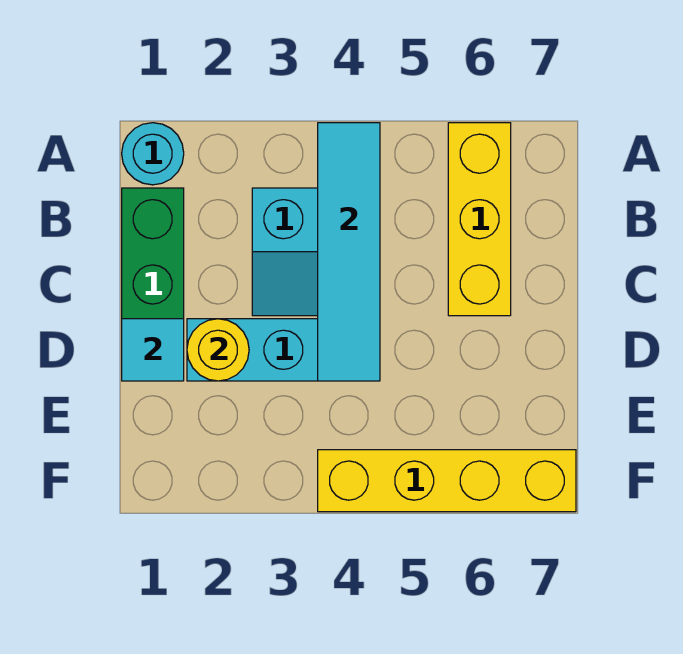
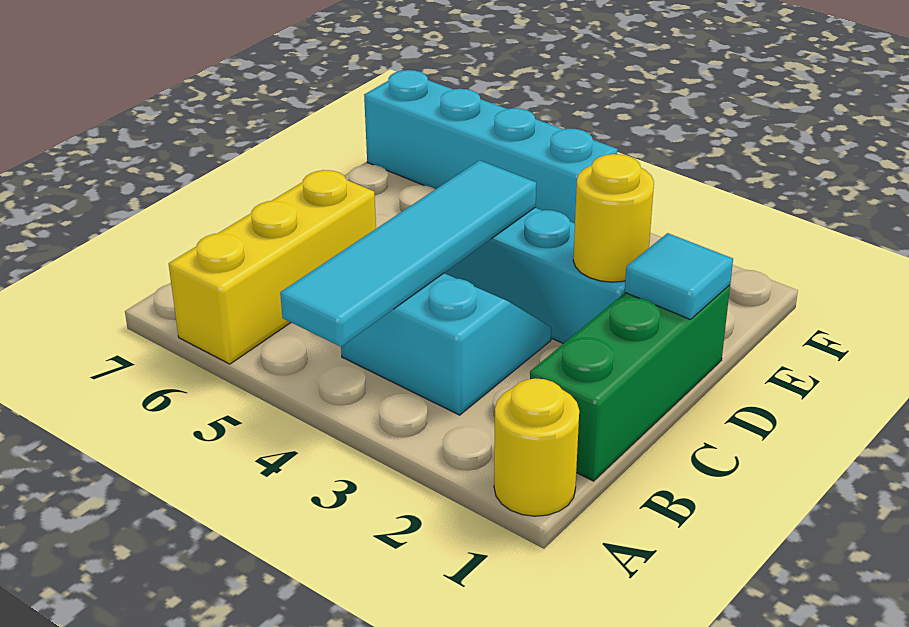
cyan 1x1 round brick [122,123,184,185] -> yellow 1x1 round brick [494,378,579,516]
yellow 1x4 brick [318,450,576,512] -> cyan 1x4 brick [364,70,618,223]

